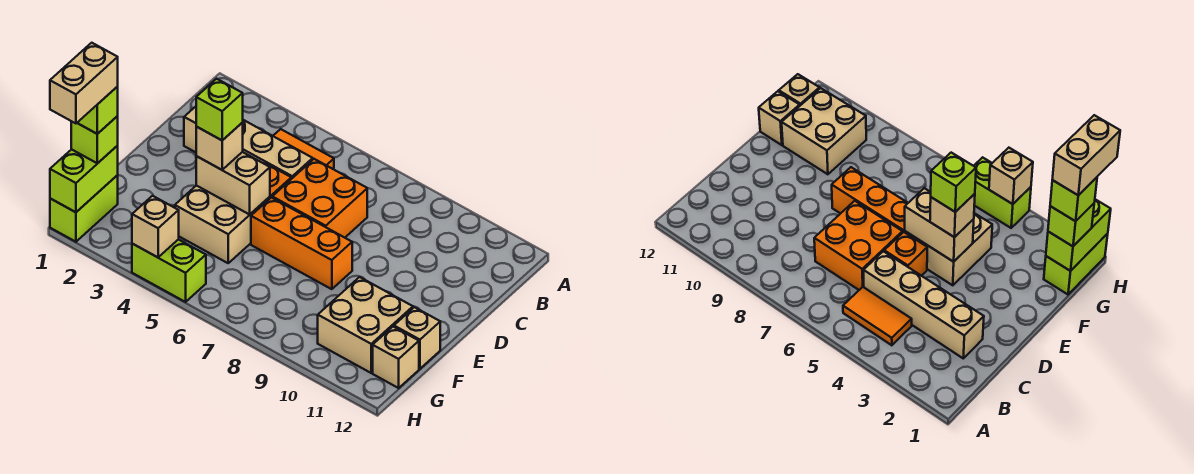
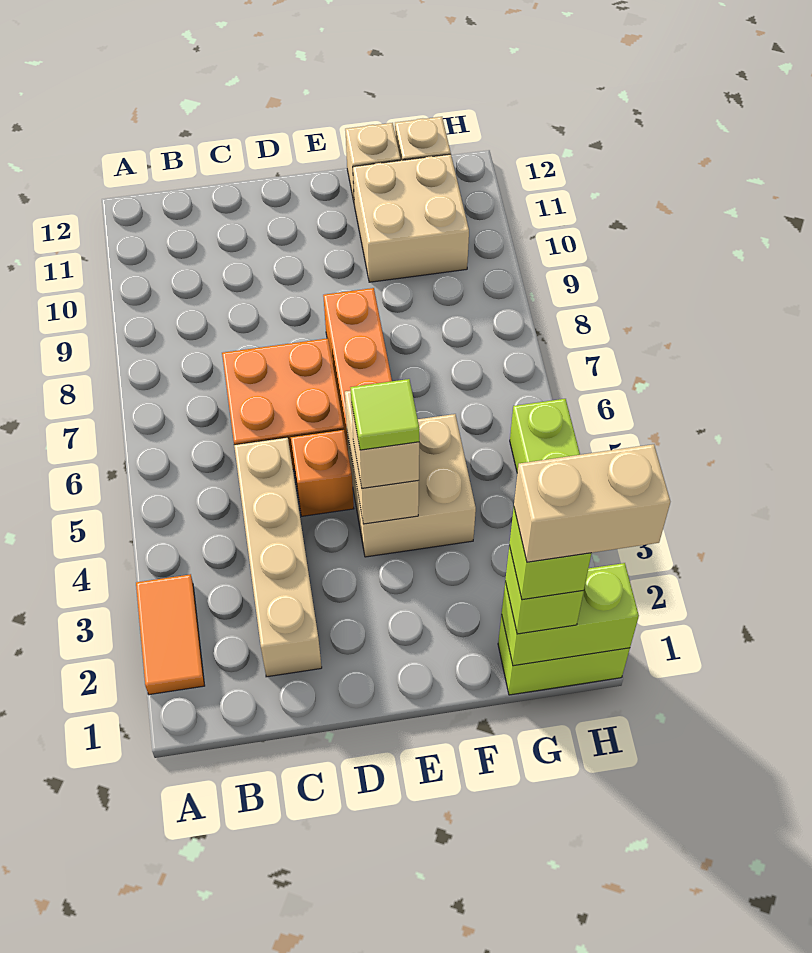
orange 1x2 tile [273,129,334,169] -> orange 1x2 tile moved to [136,574,205,695]
lime 1x1 brick [196,79,243,140] -> lime 1x1 tile [350,379,420,450]
tan 1x1 brick [132,196,179,257] -> none

